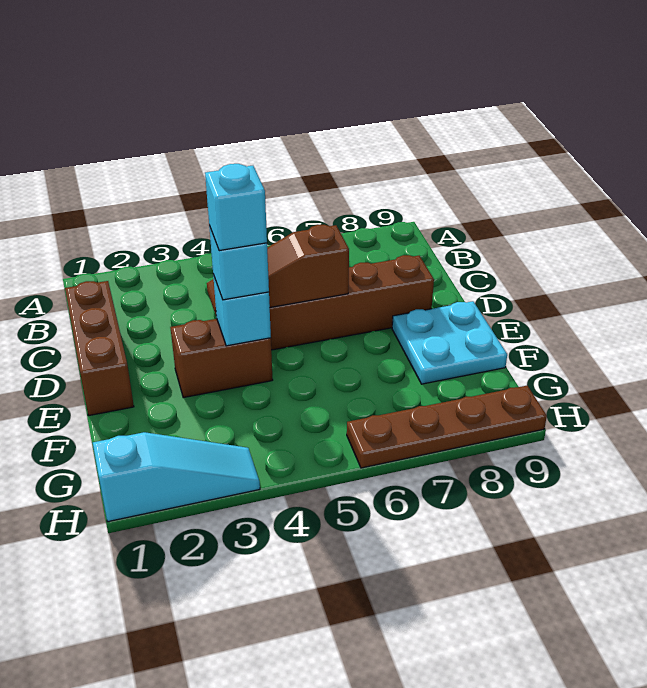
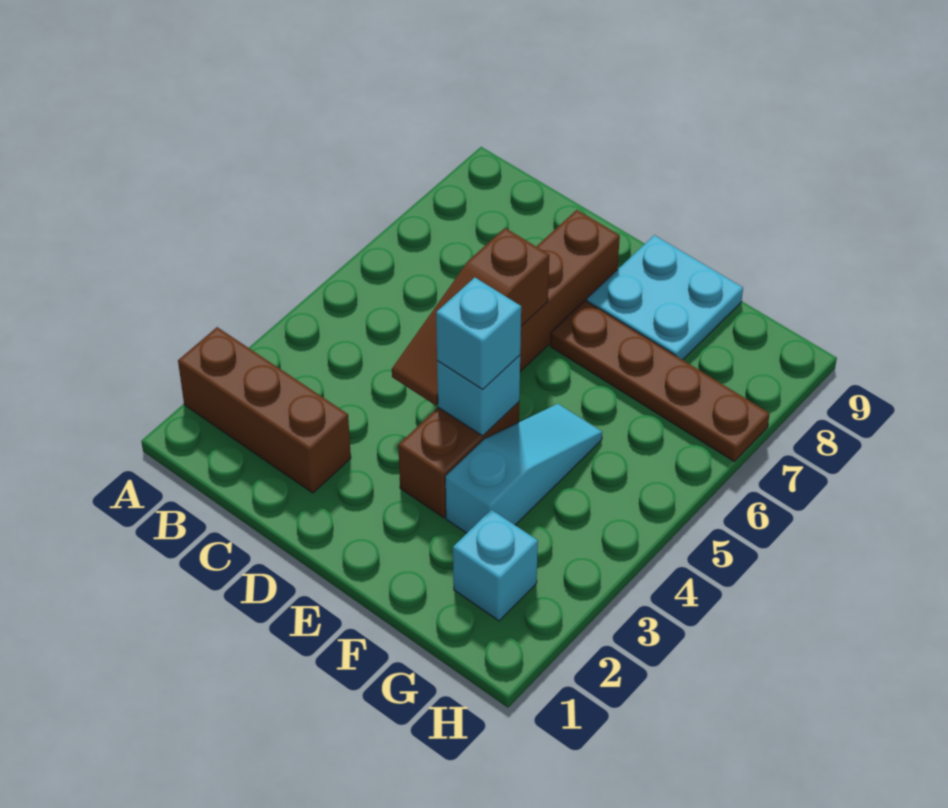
brown 1x3 brick [65,281,134,416] -> brown 1x3 brick moved to [178,327,351,493]
cyan 1x1 brick [205,164,267,251] -> cyan 1x1 brick moved to [453,510,538,621]
cyan 1x3 slope [93,432,260,522] -> cyan 1x3 slope moved to [445,404,602,533]
brown 1x4 plate [347,386,547,468] -> brown 1x4 plate turned to [550,301,770,462]

